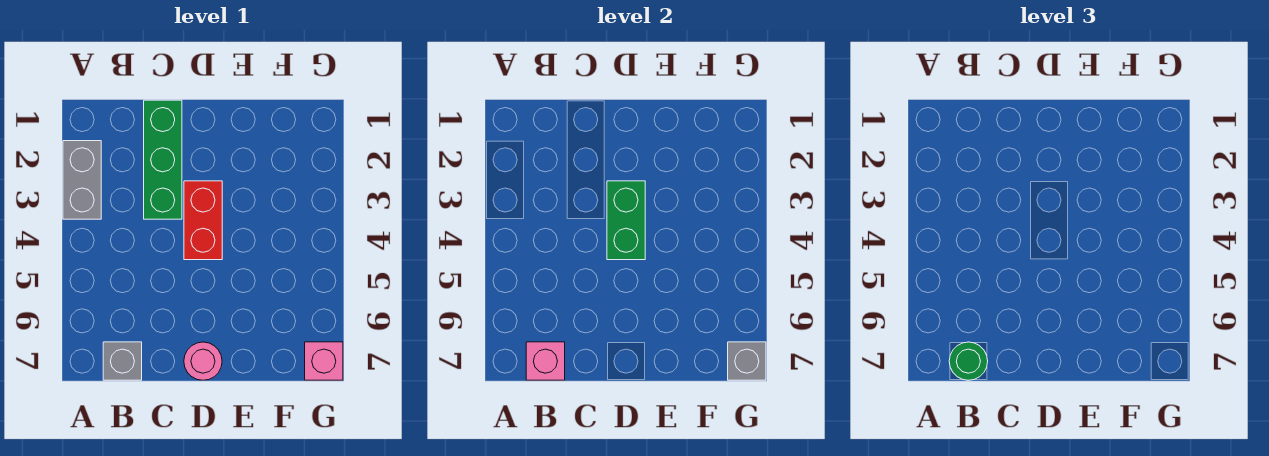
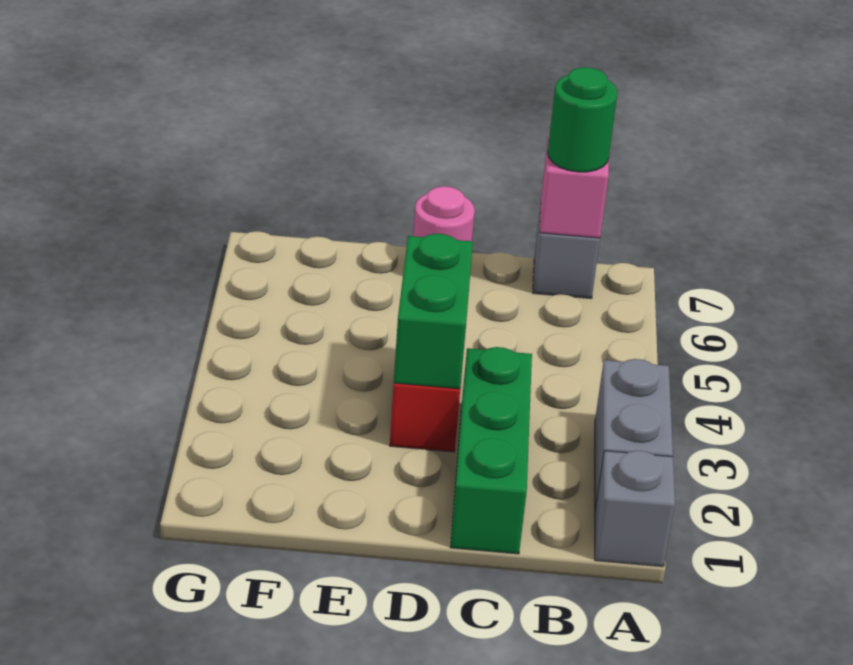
pink 1x1 brick [305,342,343,380] -> none
grey 1x1 brick [728,342,766,380] -> grey 1x1 brick moved to [595,451,675,567]

